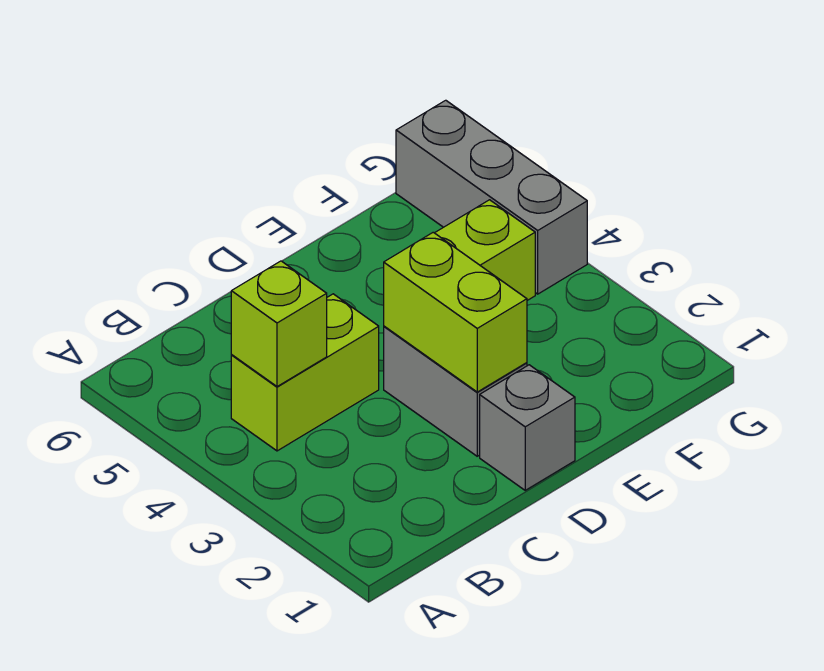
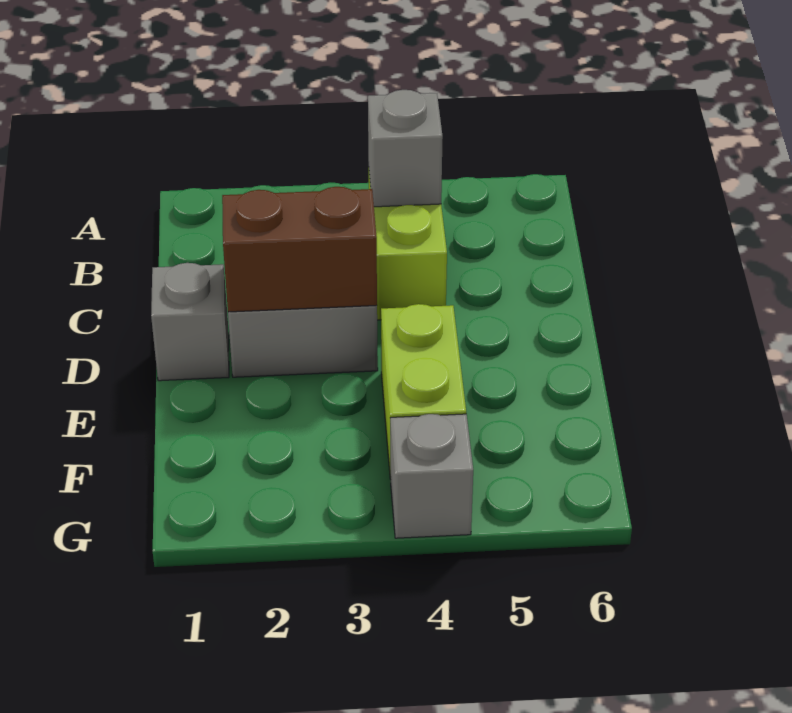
lime 1x1 brick [231,261,327,387] -> grey 1x1 brick [368,90,443,207]
lime 1x2 brick [384,232,527,392] -> brown 1x2 brick [222,187,377,312]
grey 1x3 brick [396,100,587,294] -> grey 1x1 brick [390,414,473,538]

